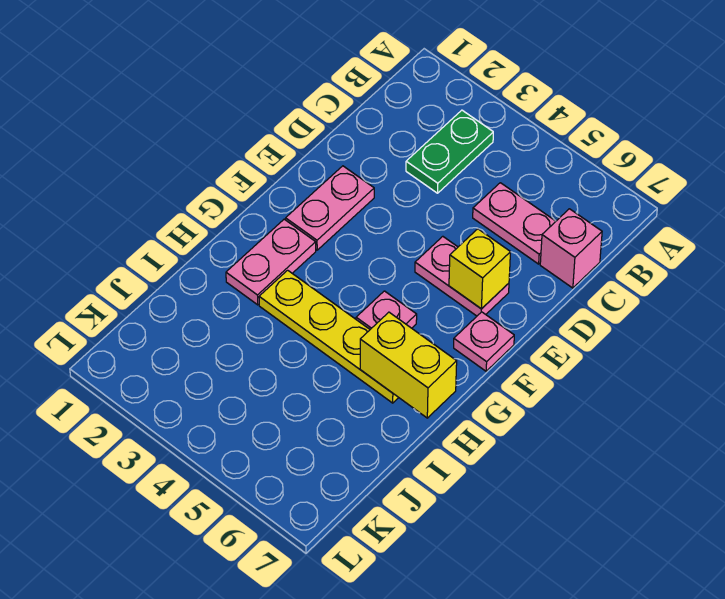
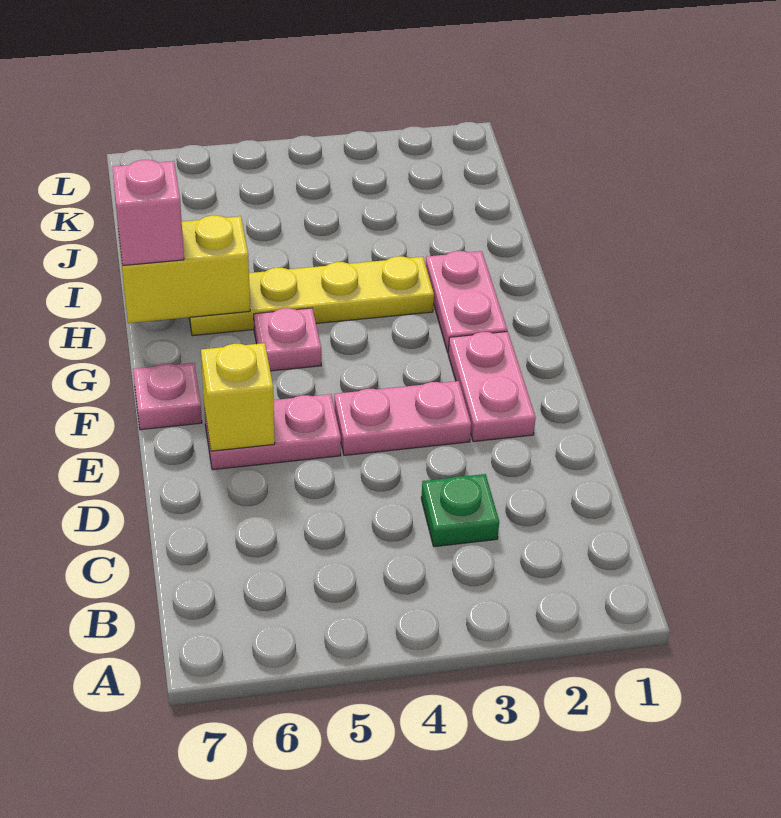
green 1x2 plate [406,110,493,193] -> green 1x1 plate [421,474,499,547]
pink 1x2 plate [473,183,556,264] -> pink 1x2 plate moved to [334,381,471,455]
pink 1x1 brick [540,209,602,288] -> pink 1x1 brick moved to [112,160,184,266]

